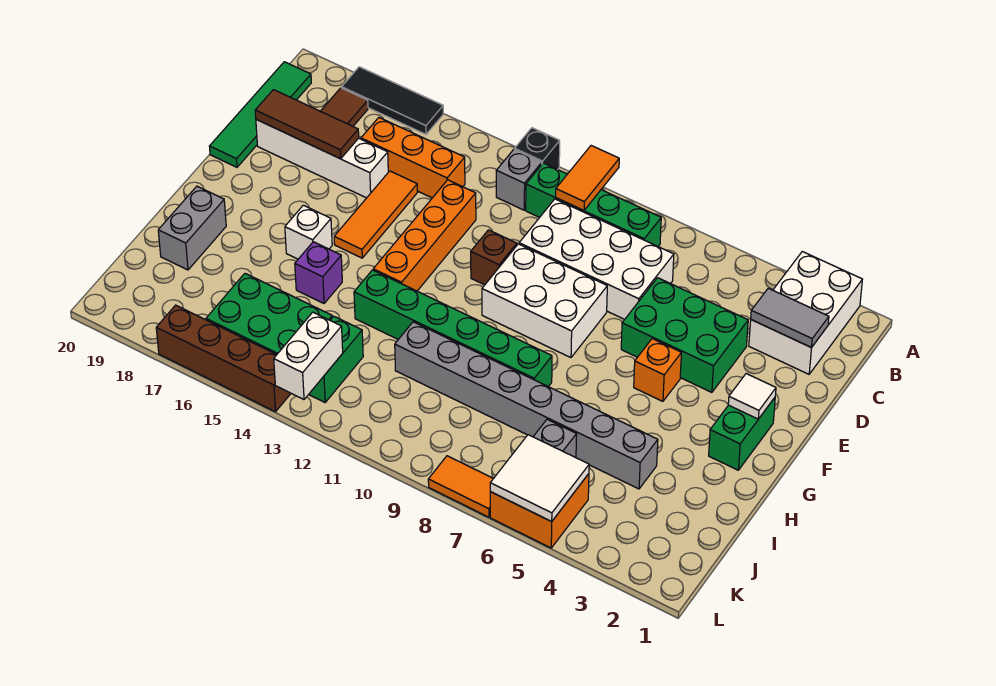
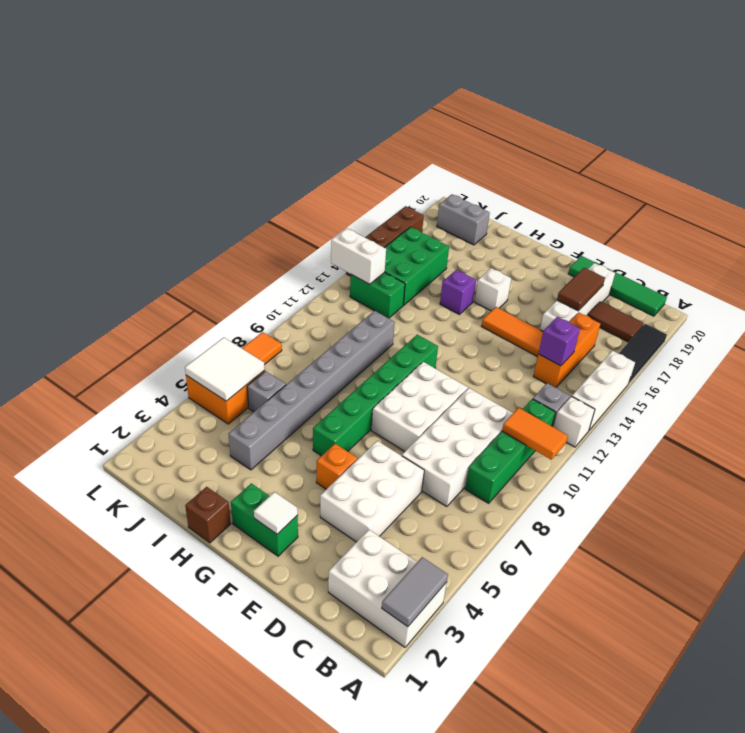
black 1x1 brick [515,128,560,170] -> white 1x1 brick [554,396,595,447]
none -> white 1x3 brick [572,351,635,430]
grey 1x2 tile [751,288,829,348] -> grey 1x2 tile moved to [382,557,448,627]
none -> purple 1x1 brick [539,317,580,366]
green 2x3 brick [621,278,748,392] -> white 2x3 brick [320,441,424,542]
orange 1x4 brick [373,180,476,291] -> none
brown 1x3 tile [255,90,359,159] -> brown 1x2 tile [557,268,605,311]
brown 1x1 brick [471,230,517,285] -> brown 1x1 brick moved to [185,487,231,543]
green 1x6 brick [354,270,552,387] -> green 1x6 brick moved to [313,335,438,456]
grey 1x2 brick [158,186,226,270] -> grey 1x2 brick moved to [437,194,490,245]

